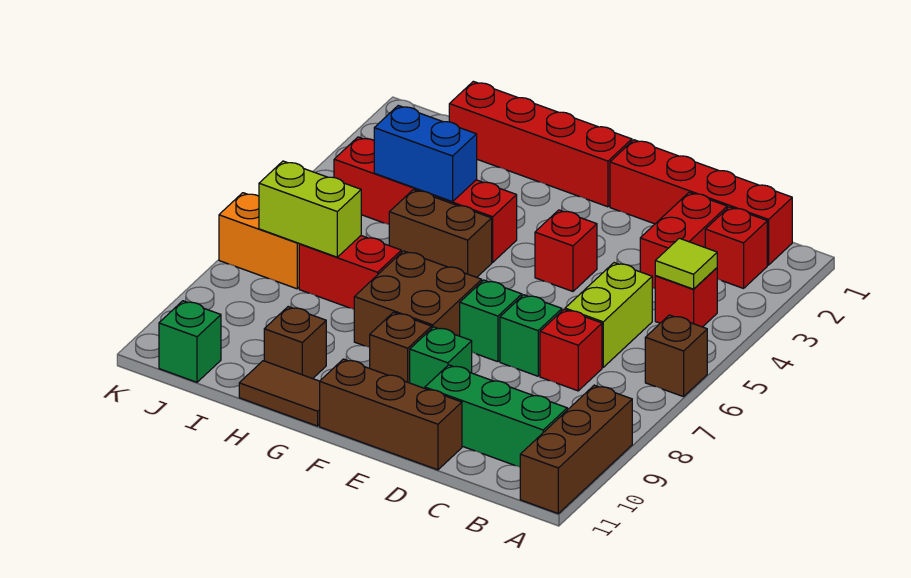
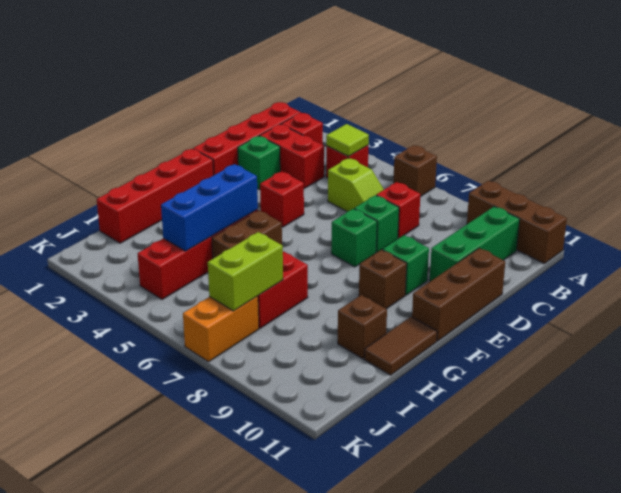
lime 1x2 brick [565,263,652,367] -> lime 1x2 slope [328,158,384,211]
brown 2x2 brick [354,251,482,347] -> none
blue 1x2 brick [374,106,477,202] -> blue 1x3 brick [161,164,258,251]
green 1x1 brick [159,301,221,382] -> green 1x1 brick moved to [238,136,280,189]

